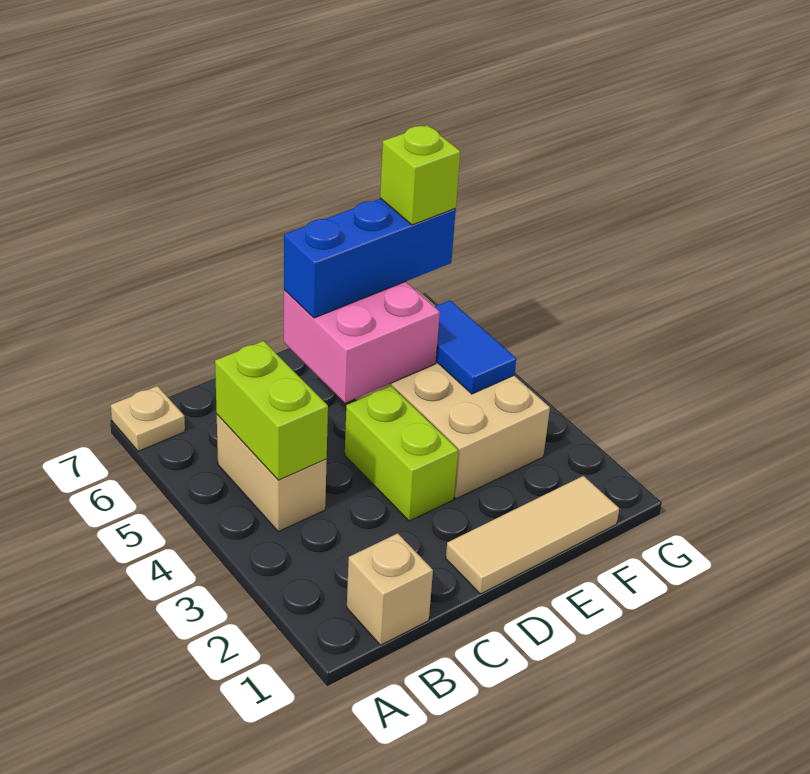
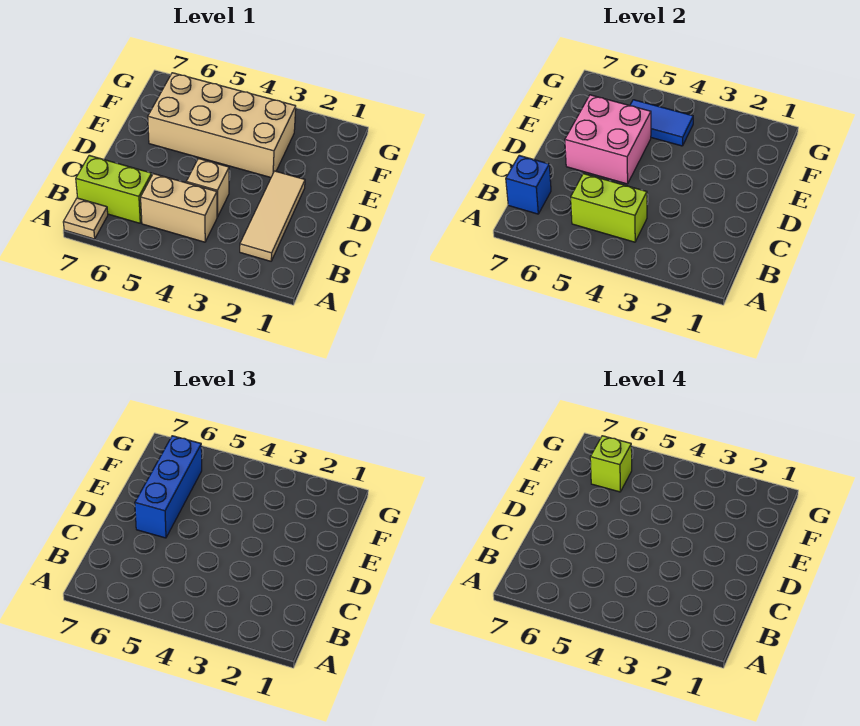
tan 1x1 brick [347,533,433,645] -> tan 1x1 brick moved to [186,159,229,217]
none -> blue 1x1 brick [506,155,551,214]
tan 1x3 tile [446,476,619,594] -> tan 1x3 tile moved to [240,171,305,261]
lime 1x2 brick [345,386,458,521] -> lime 1x2 brick moved to [76,155,152,223]

